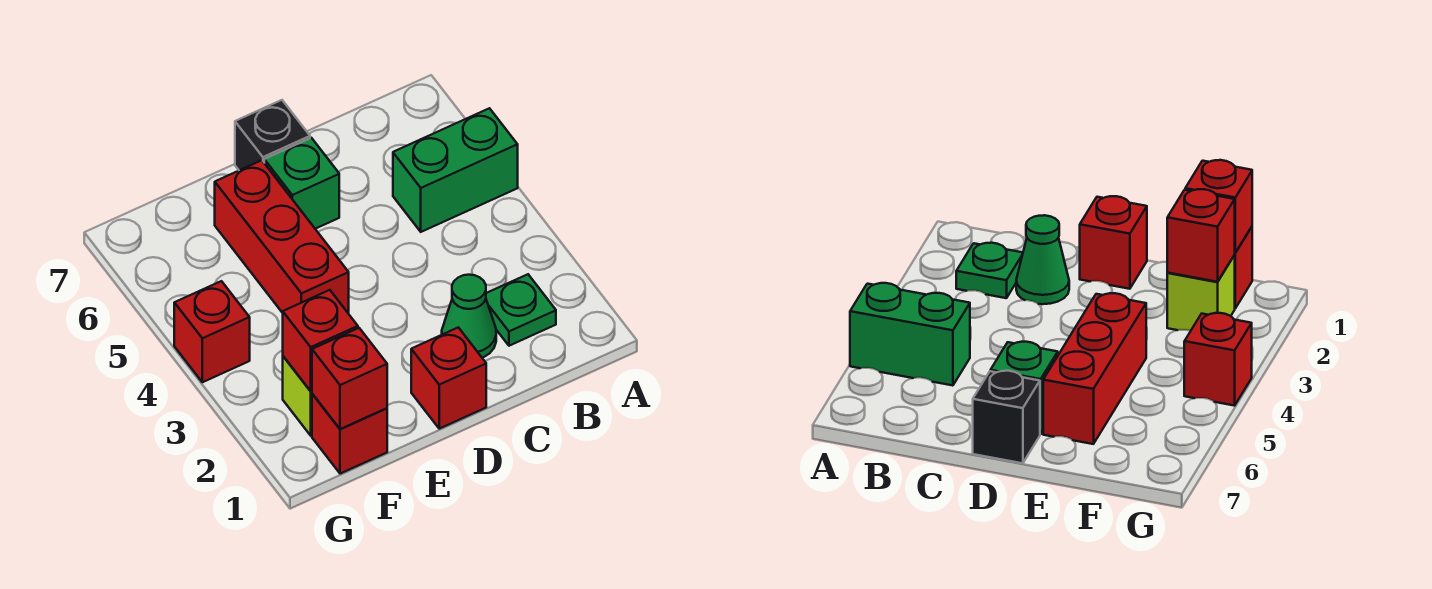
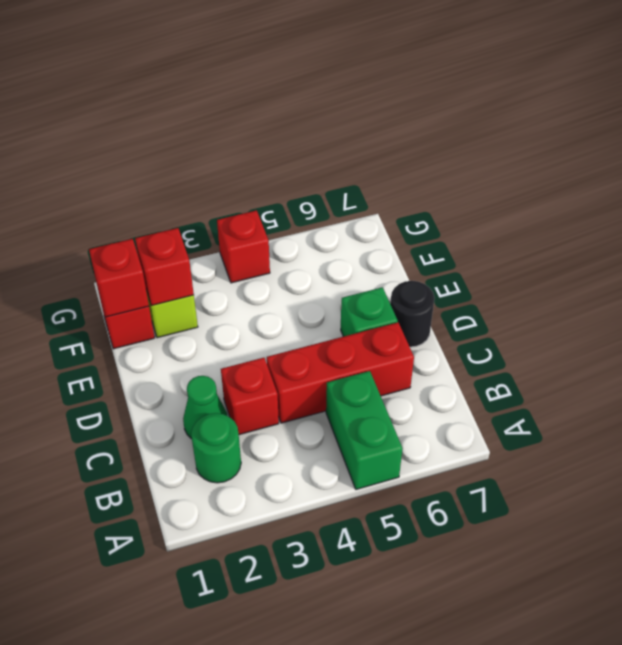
green 1x1 plate [486,274,556,346] -> green 1x1 round brick [191,413,241,483]
red 1x1 brick [411,327,486,429] -> red 1x1 brick moved to [221,358,279,435]
black 1x1 brick [235,100,310,170] -> black 1x1 round brick [390,281,435,347]
red 1x3 brick [215,160,349,314] -> red 1x3 brick moved to [267,322,414,423]

